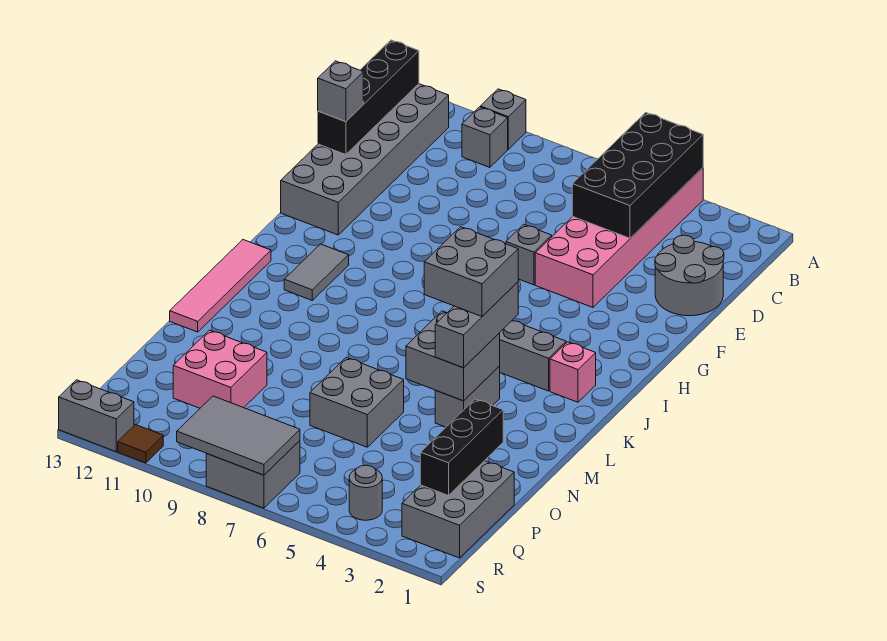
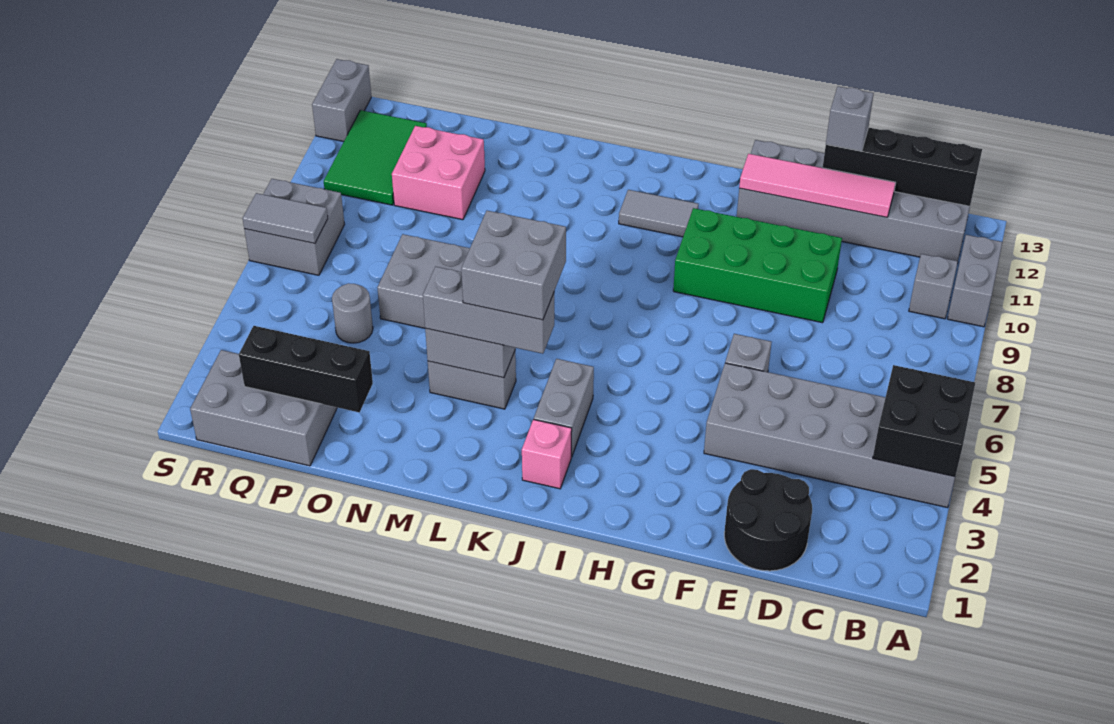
pink 2x6 brick [535,168,703,307] -> grey 2x6 brick [704,363,955,508]
black 2x4 brick [572,112,703,238] -> black 2x2 brick [873,365,975,477]
grey 1x1 brick [480,89,526,149] -> grey 1x2 brick [948,235,1002,327]
grey 2x2 round brick [655,235,724,316] -> black 2x2 round brick [724,469,812,571]
none -> green 2x4 brick [673,208,842,323]
pink 1x4 tile [170,240,271,332] -> pink 1x4 tile moved to [739,154,896,217]
none -> green 2x3 tile [324,110,427,205]
grey 1x1 round brick [349,465,382,520] -> grey 1x1 round brick moved to [332,283,373,343]
grey 2x3 tile [177,396,300,475] -> grey 1x2 tile [243,193,328,243]
brown 1x1 tile [118,425,163,463] -> none

